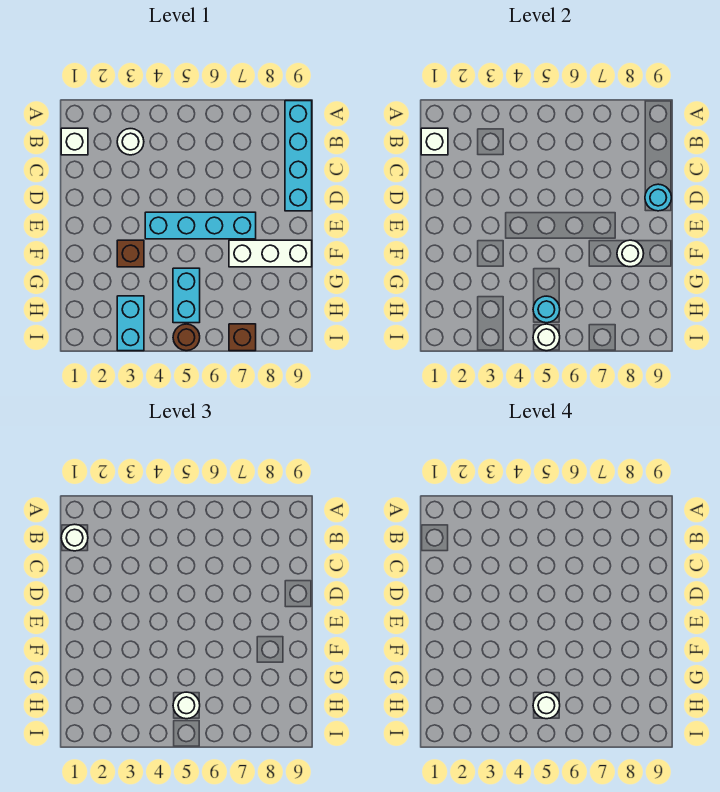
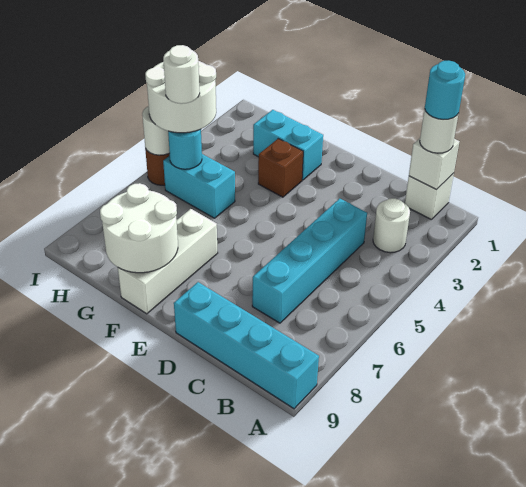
cyan 1x1 round brick [645,184,671,211] -> cyan 1x1 round brick moved to [425,61,465,120]
cyan 1x4 brick [145,212,256,239] -> cyan 1x4 brick moved to [252,199,367,323]
white 1x1 round brick [617,240,644,267] -> white 2x2 round brick [100,183,178,273]
cyan 1x2 brick [117,296,144,351] -> cyan 1x2 brick moved to [253,110,323,180]
white 1x1 round brick [173,692,200,719] -> white 2x2 round brick [145,61,216,133]
brown 1x1 brick [229,324,256,351] -> none

